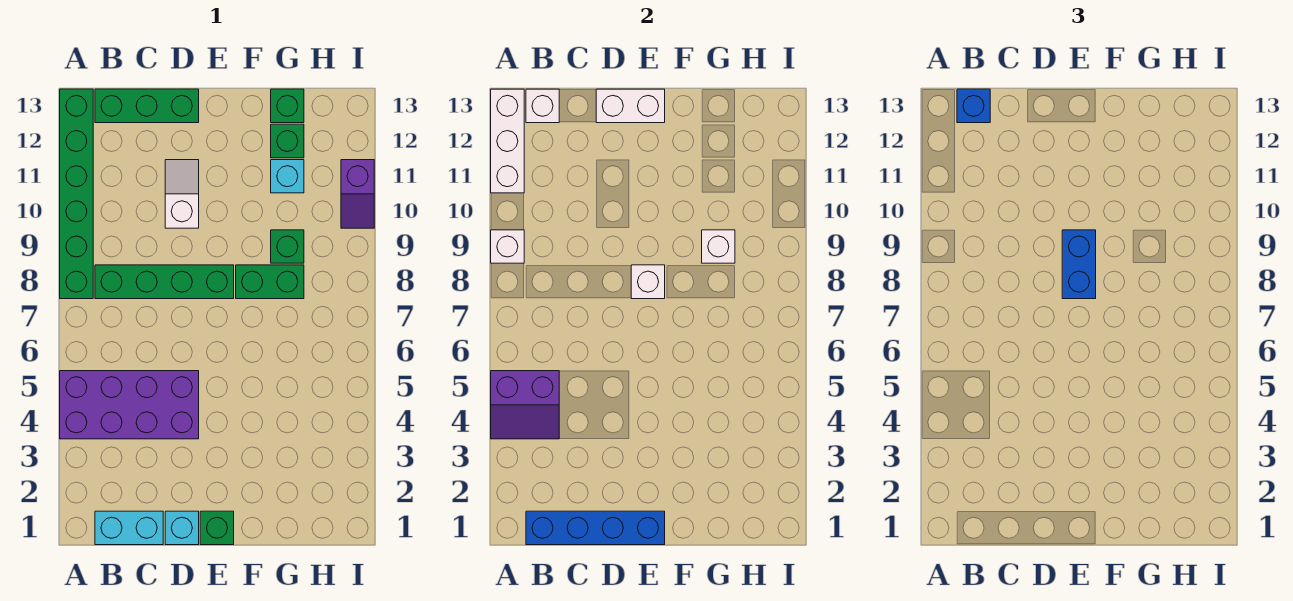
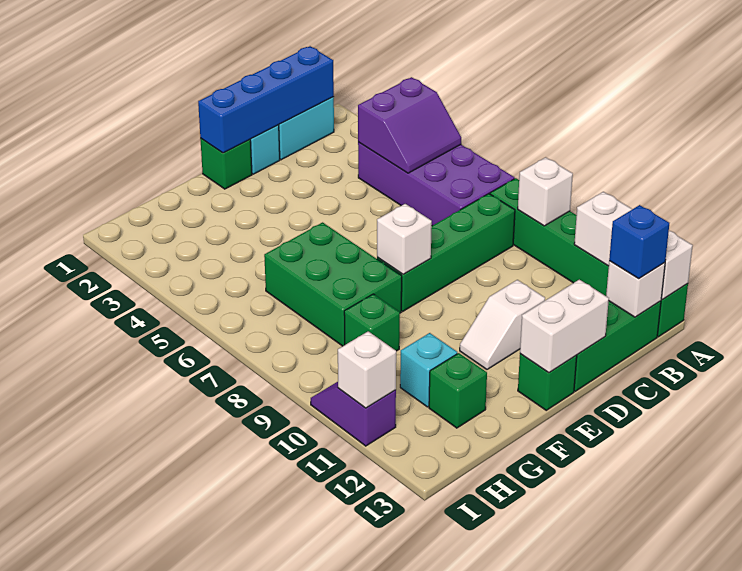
purple 2x4 brick [60,371,199,439] -> purple 2x4 brick turned to [358,142,515,226]
purple 2x2 slope [491,371,559,439] -> purple 2x2 slope turned to [358,77,461,173]
white 1x2 slope [165,160,199,228] -> white 1x2 slope turned to [460,280,545,369]
blue 1x2 brick [1062,230,1096,299] -> none
green 1x2 brick [236,265,304,299] -> green 2x3 brick [264,222,402,346]
white 1x1 brick [702,230,735,263] -> white 1x1 brick moved to [338,331,396,408]
green 1x1 brick [271,89,304,123] -> green 1x1 brick moved to [518,354,577,410]

